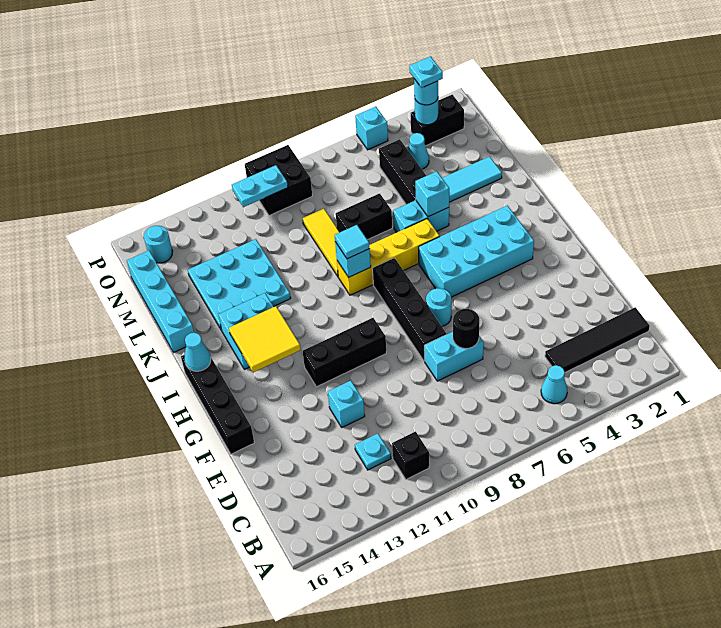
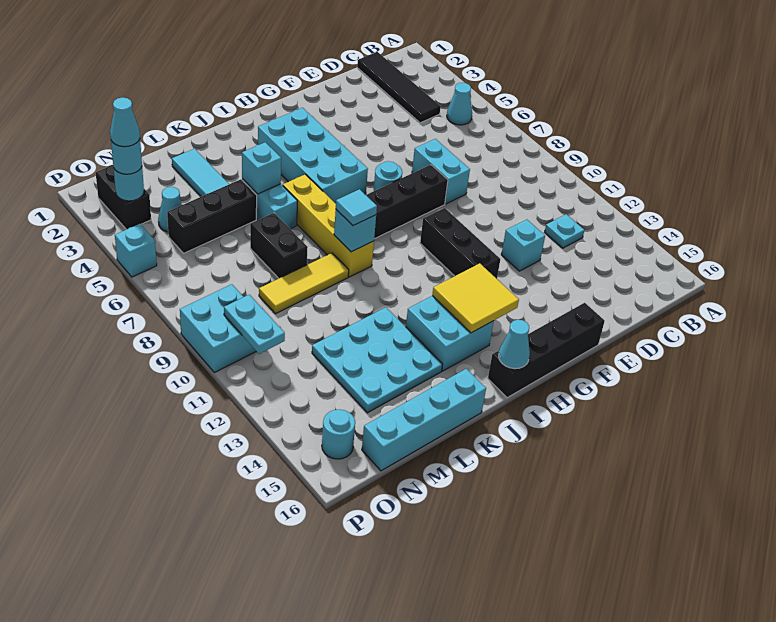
black 1x1 brick [392,432,429,479] -> none
black 1x1 round brick [453,309,479,349] -> none
cyan 1x1 plate [409,56,443,88] -> cyan 1x1 cone [110,97,140,147]
black 2x2 brick [245,145,312,216] -> cyan 2x2 brick [180,284,256,373]

